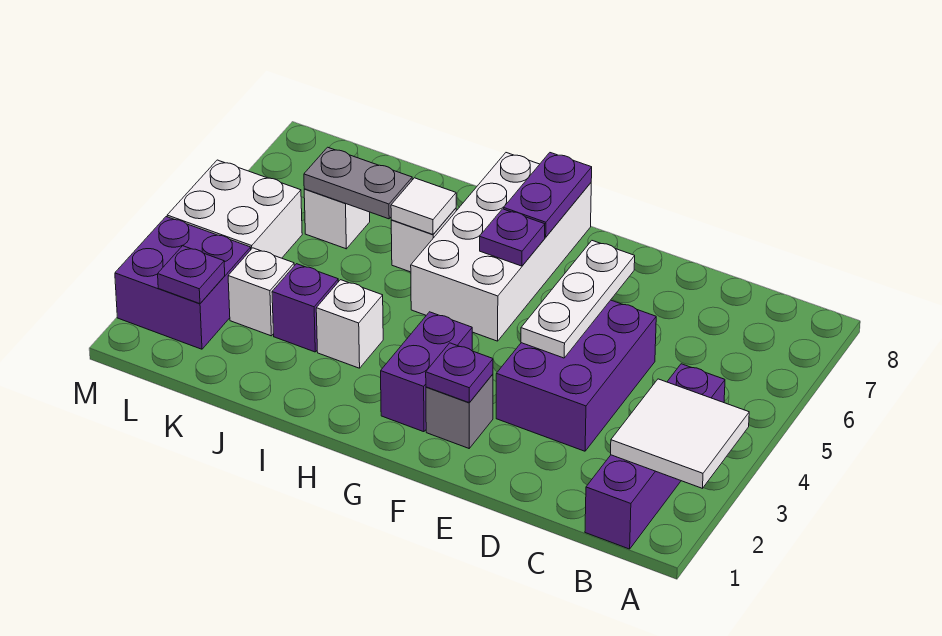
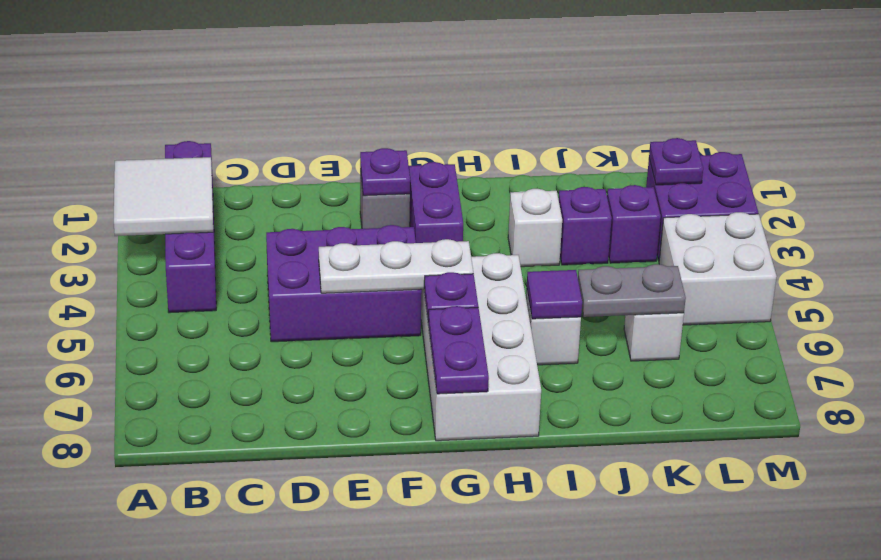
purple 2x3 brick [496,300,656,451] -> purple 2x3 brick turned to [266,225,422,342]
white 1x3 plate [521,241,635,358] -> white 1x3 plate turned to [319,239,473,293]
white 1x1 tile [391,178,456,234] -> purple 1x1 tile [527,270,582,319]
white 1x1 brick [228,248,294,336] -> purple 1x1 brick [607,185,661,263]

